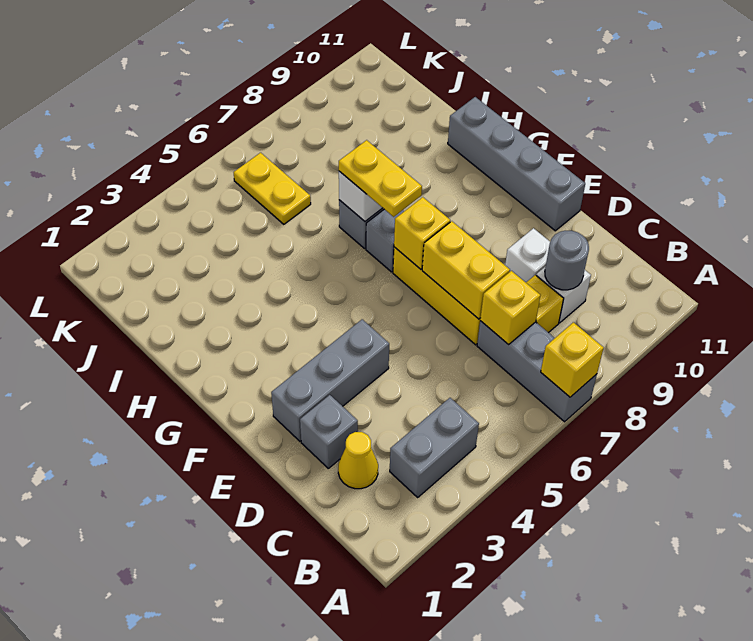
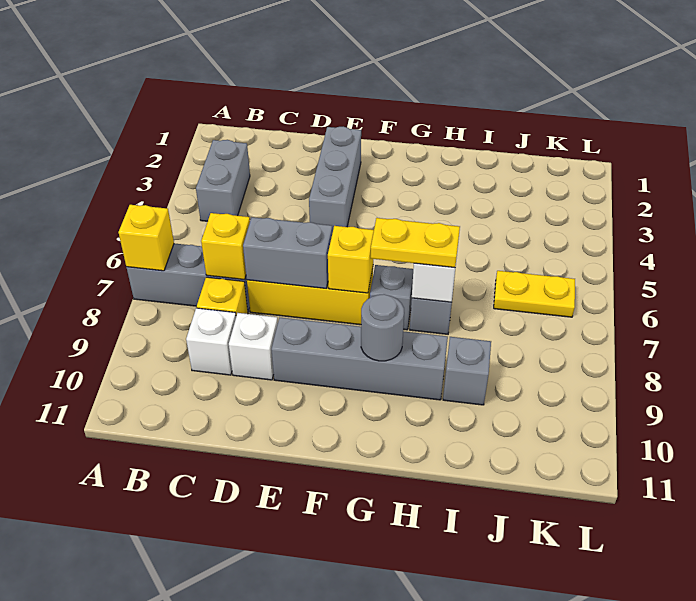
yellow 1x1 cone [338,432,378,489] -> none
grey 1x1 round brick [545,231,589,290] -> grey 1x1 round brick moved to [361,294,404,361]
grey 1x1 brick [300,395,358,468] -> grey 1x1 brick moved to [443,337,491,405]
yellow 1x2 brick [422,221,510,319] -> grey 1x2 brick [243,217,332,288]
grey 1x4 brick [448,97,585,231] -> grey 1x4 brick moved to [271,318,448,400]

